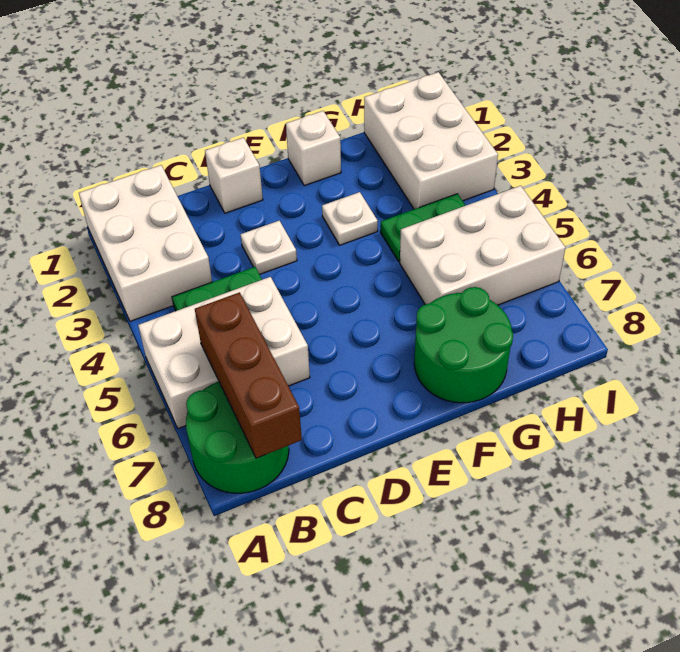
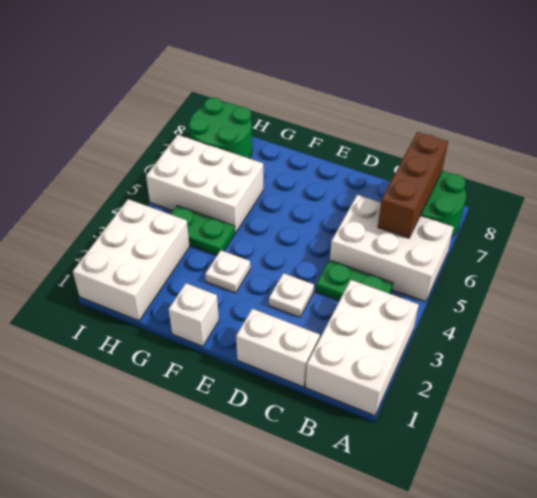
white 1x1 brick [205,138,263,213] -> white 1x2 brick [236,309,320,387]
green 2x2 round brick [414,287,513,403] -> green 2x2 round brick moved to [189,98,252,159]

